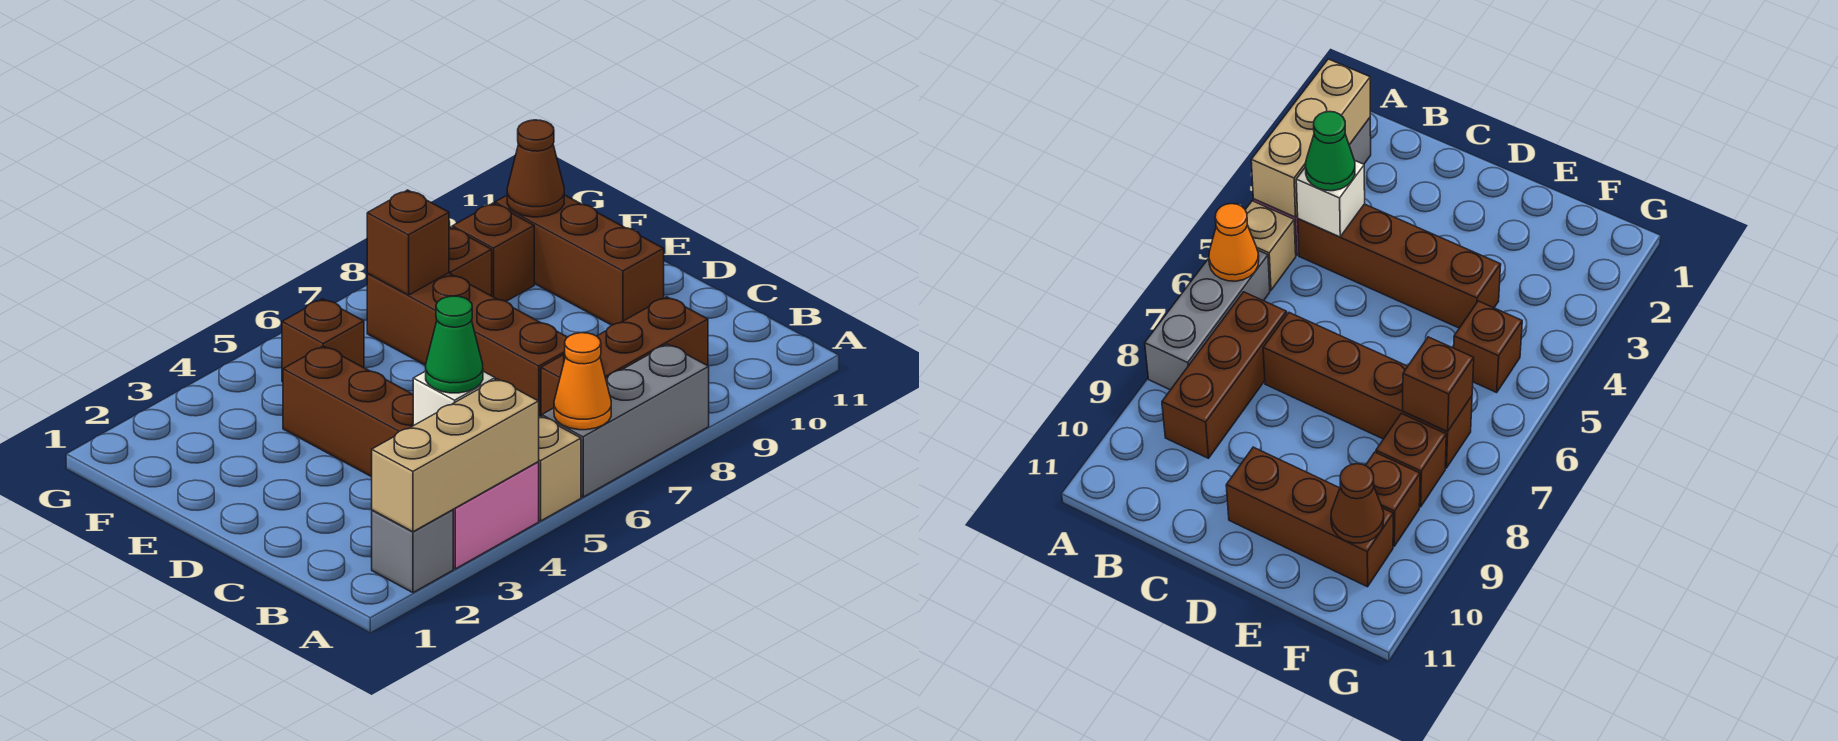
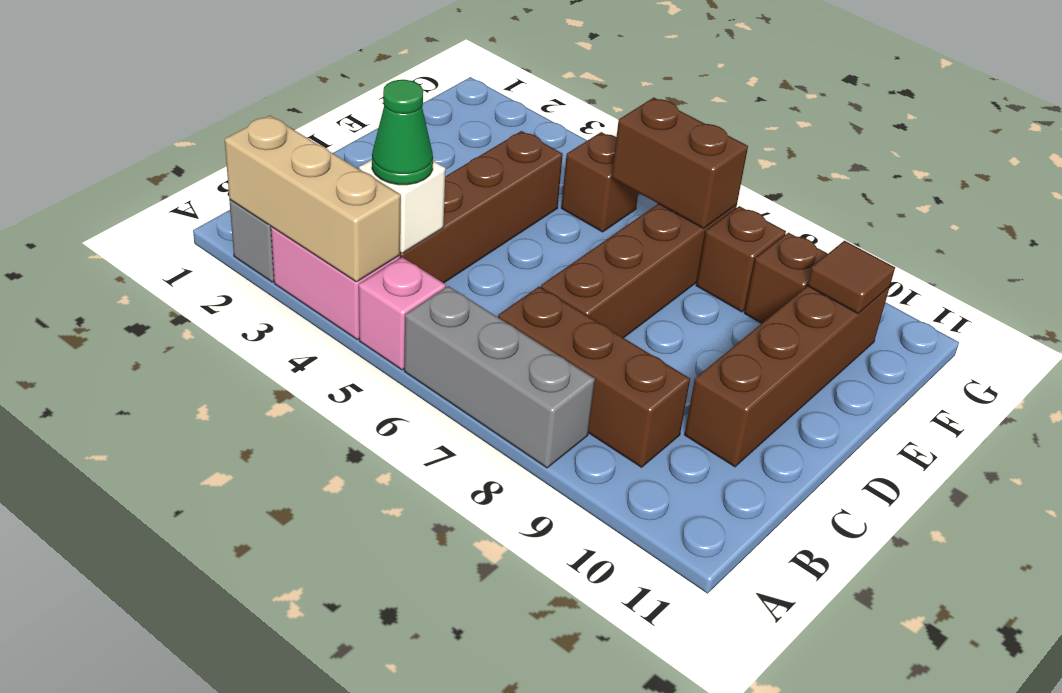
tan 1x1 brick [538,416,581,521] -> pink 1x1 brick [359,257,446,370]
orange 1x1 cone [554,333,611,430] -> none
brown 1x3 brick [495,195,664,325] -> brown 1x4 brick [684,286,890,467]
brown 1x1 brick [367,190,449,295] -> brown 1x2 brick [612,98,748,228]
brown 1x1 cone [507,120,564,217] -> brown 1x1 tile [807,241,895,314]

